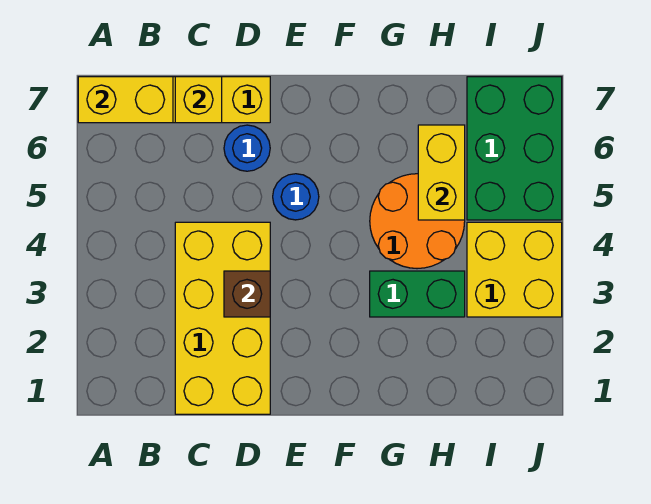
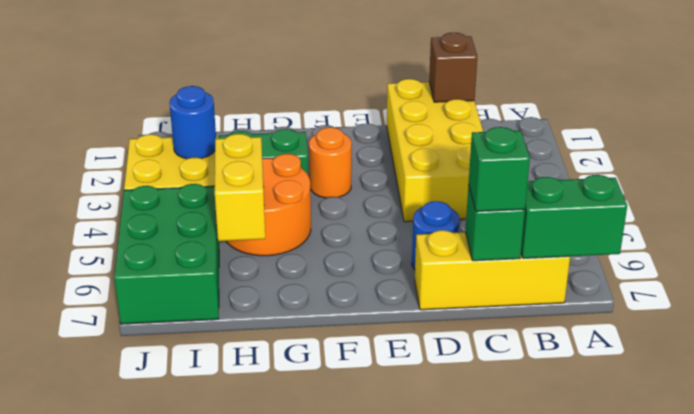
yellow 1x2 brick [78,77,173,123] -> green 1x2 brick [521,175,627,258]
yellow 1x1 brick [175,77,222,123] -> green 1x1 brick [465,185,525,261]
none -> green 1x1 brick [469,127,530,211]
brown 1x1 brick [224,271,270,317] -> brown 1x1 brick moved to [429,33,477,102]
blue 1x1 round brick [273,174,319,220] -> blue 1x1 round brick moved to [170,86,216,159]
none -> orange 1x1 round brick [309,127,352,198]

